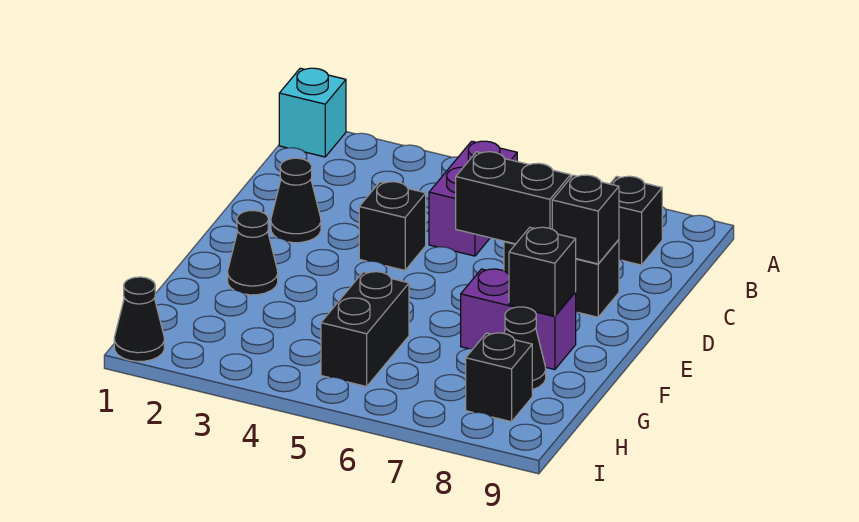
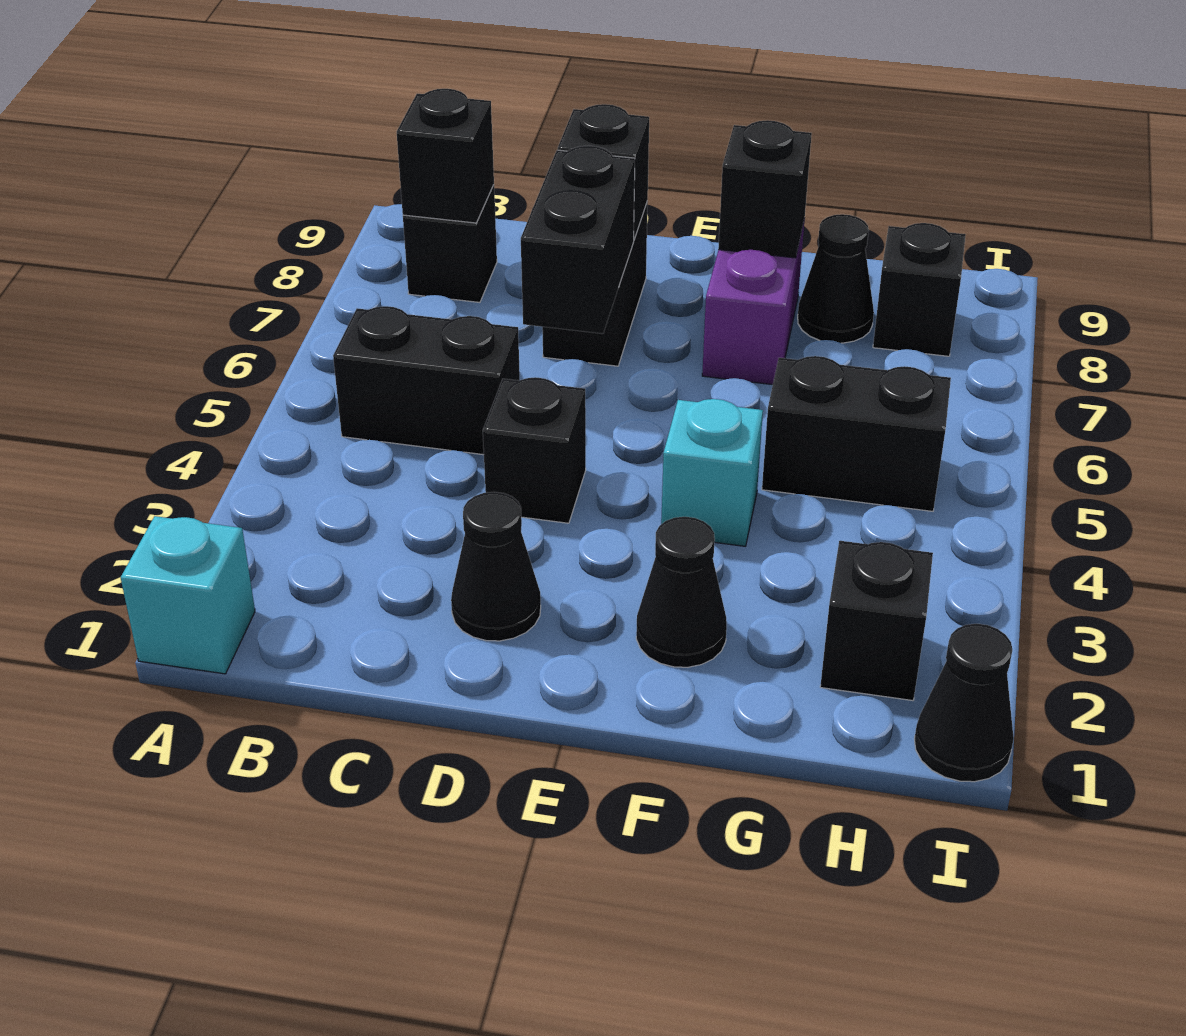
purple 1x2 brick [429,141,517,256] -> black 1x2 brick [333,306,520,455]
none -> black 1x1 brick [397,89,494,223]
none -> cyan 1x1 brick [661,399,763,546]
none -> black 1x1 brick [820,541,933,701]

